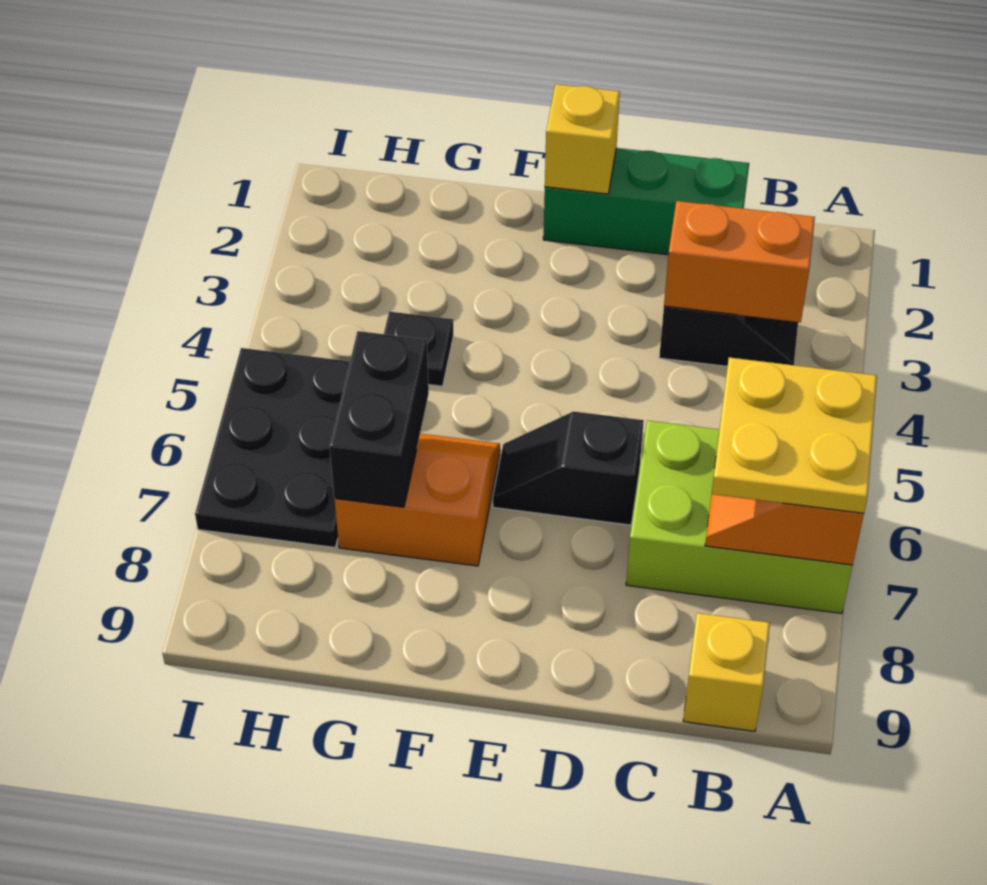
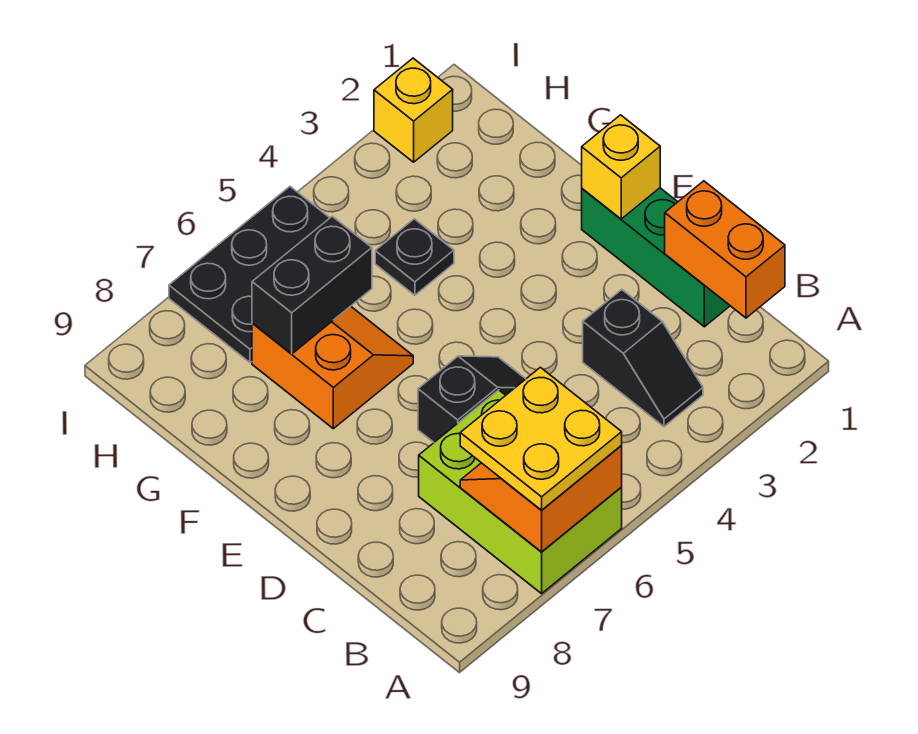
orange 1x2 brick [664,201,815,322] -> orange 1x2 brick moved to [665,181,785,318]
yellow 1x1 brick [683,613,770,731] -> yellow 1x1 brick moved to [374,58,453,162]
black 1x2 slope [493,411,644,525] -> black 1x2 slope turned to [418,356,525,442]

